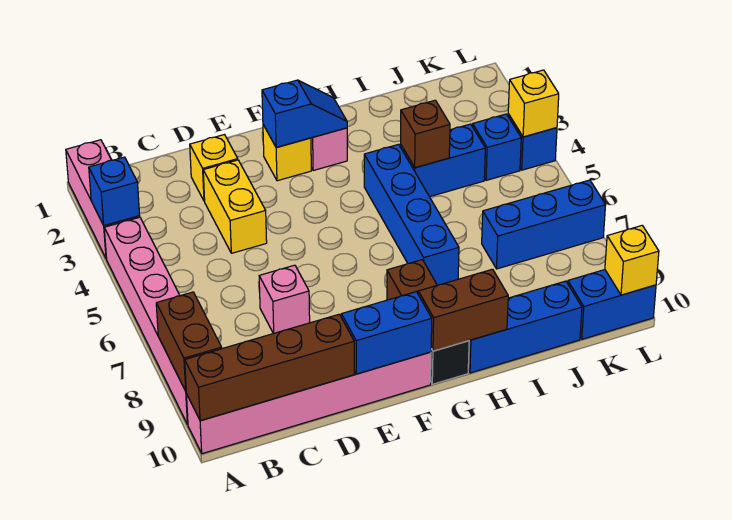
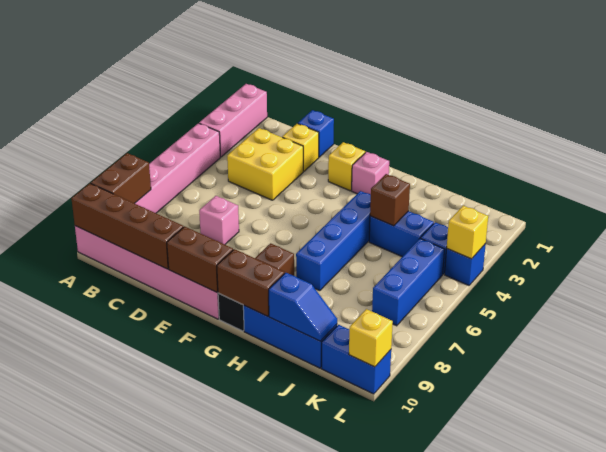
blue 1x1 brick [89,157,140,226] -> blue 1x1 brick moved to [298,110,334,157]
yellow 1x2 brick [203,160,267,253] -> yellow 2x2 brick [227,128,303,200]
blue 1x2 brick [341,292,432,374] -> brown 1x2 brick [167,226,233,292]
blue 1x2 slope [262,80,347,148] -> blue 1x2 slope moved to [269,273,337,341]
blue 1x3 brick [482,180,606,269] -> blue 1x3 brick turned to [372,238,445,326]

